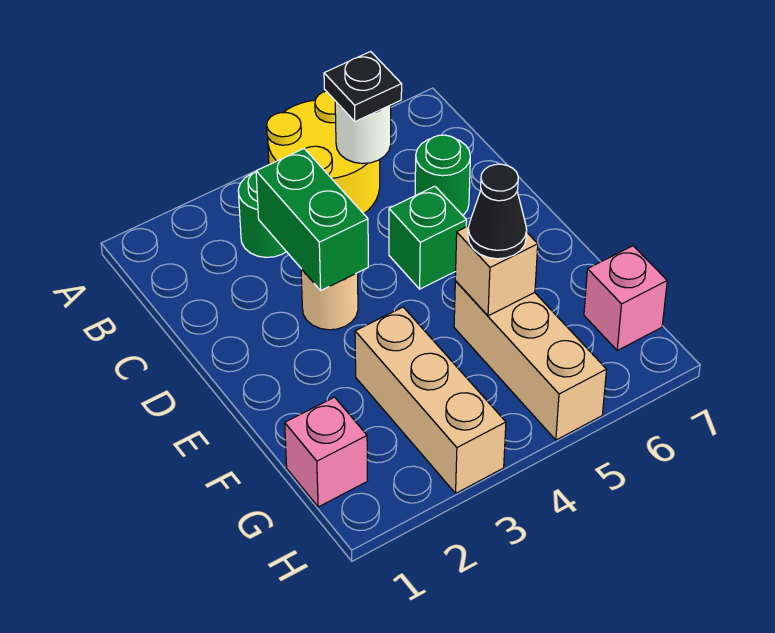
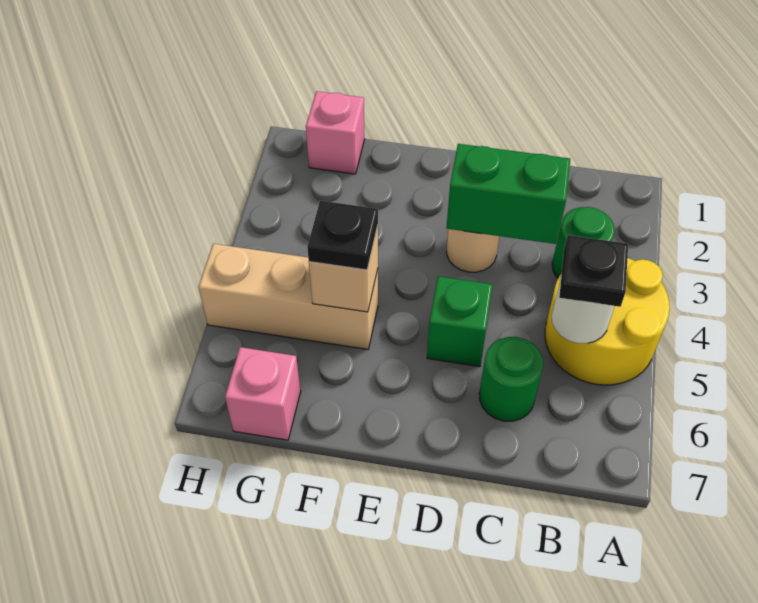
tan 1x3 brick [355,307,506,493] -> none
black 1x1 cone [468,164,527,259] -> black 1x1 plate [307,201,378,270]

